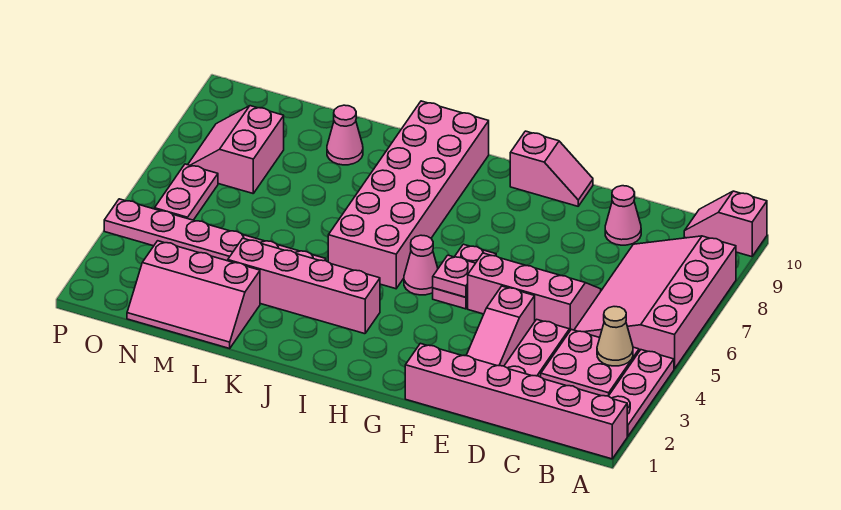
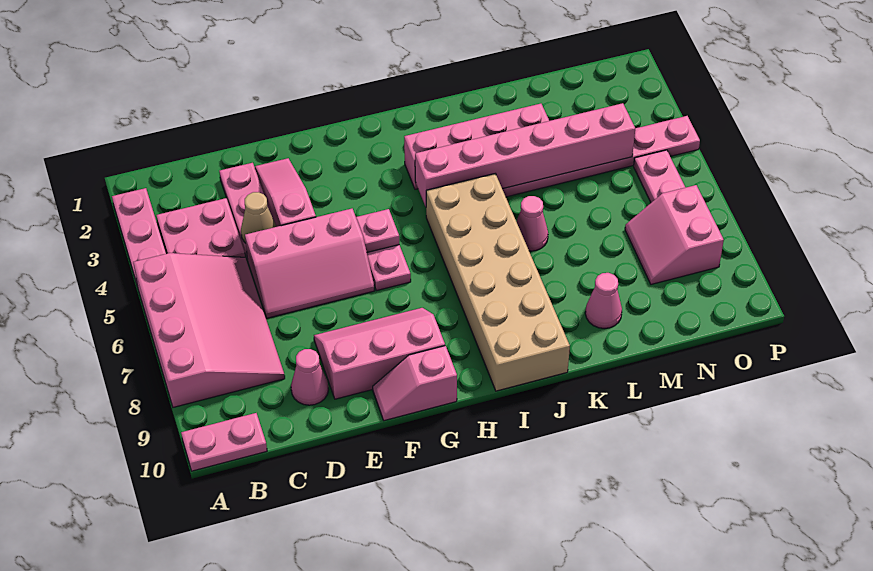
pink 1x6 brick [405,343,627,459] -> pink 1x6 brick moved to [415,103,635,206]
pink 1x2 slope [684,191,767,257] -> pink 1x2 plate [181,413,267,471]
tan 1x1 cone [597,307,633,366] -> tan 1x1 cone moved to [241,192,276,243]
pink 1x1 cone [404,235,438,295] -> pink 1x1 cone moved to [516,196,548,251]
pink 2x6 brick [328,101,489,289] -> tan 2x6 brick [426,174,570,391]
pink 2x3 slope [127,241,260,348] -> pink 2x3 slope moved to [314,308,445,399]
pink 2x2 slope [188,106,284,193] -> pink 2x2 slope turned to [625,185,724,284]

